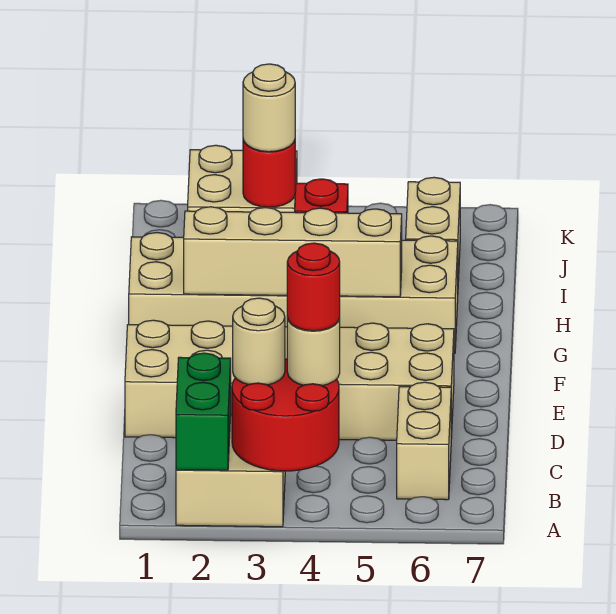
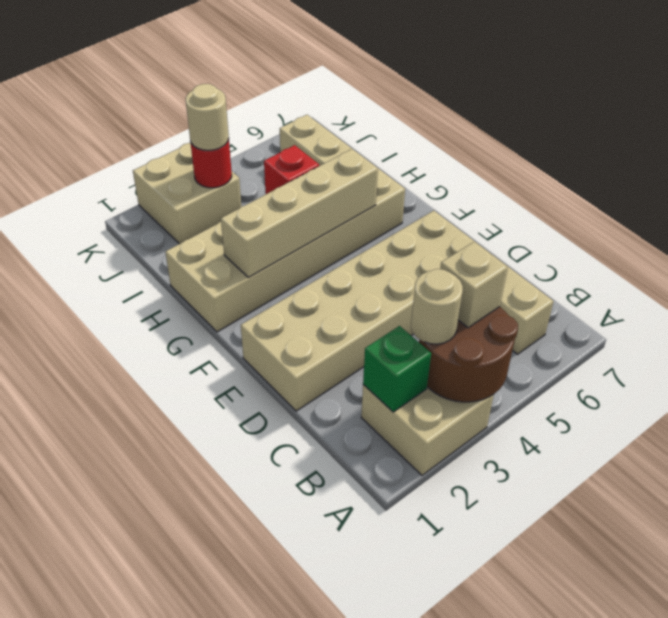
green 1x2 brick [176,353,231,470] -> green 1x1 brick [363,326,431,412]
red 2x2 round brick [232,359,339,471] -> brown 2x2 round brick [419,307,518,402]
tan 1x1 round brick [287,317,340,386] -> tan 1x1 brick [440,242,508,328]
red 1x1 round brick [287,243,340,331] -> none

